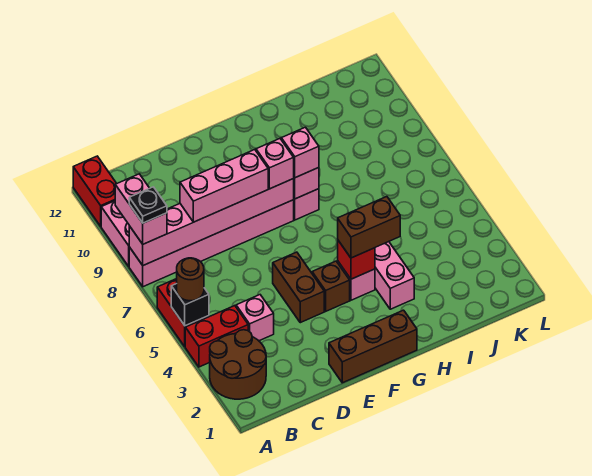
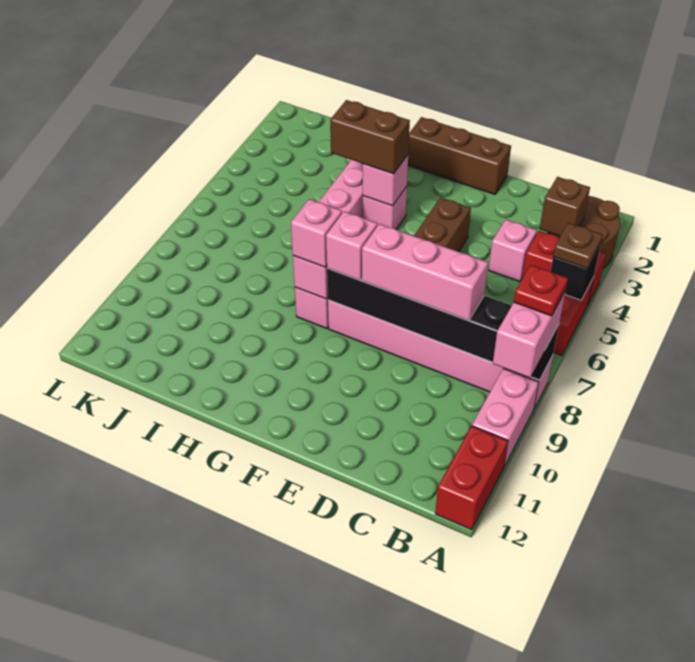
brown 1x1 round brick [177,258,204,301] -> brown 1x1 plate [553,223,603,269]
pink 1x6 brick [129,179,294,265] -> black 1x6 brick [327,268,559,380]
black 1x1 plate [129,187,167,223] -> red 1x1 plate [514,265,568,316]
brown 1x1 brick [312,261,350,311] -> brown 1x1 brick moved to [540,177,590,236]
red 1x1 brick [338,241,375,279] -> pink 1x1 brick [363,155,408,206]

